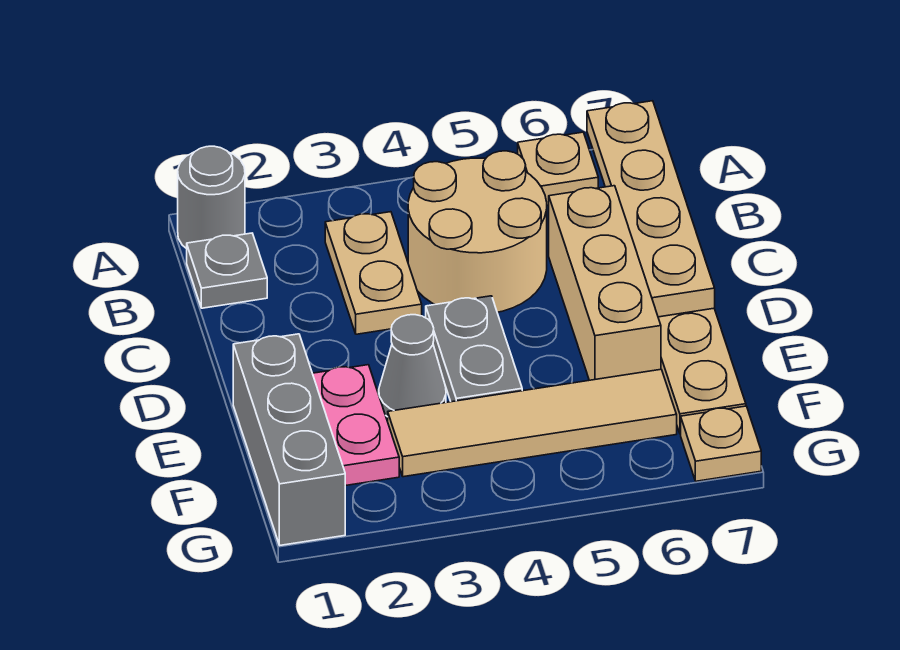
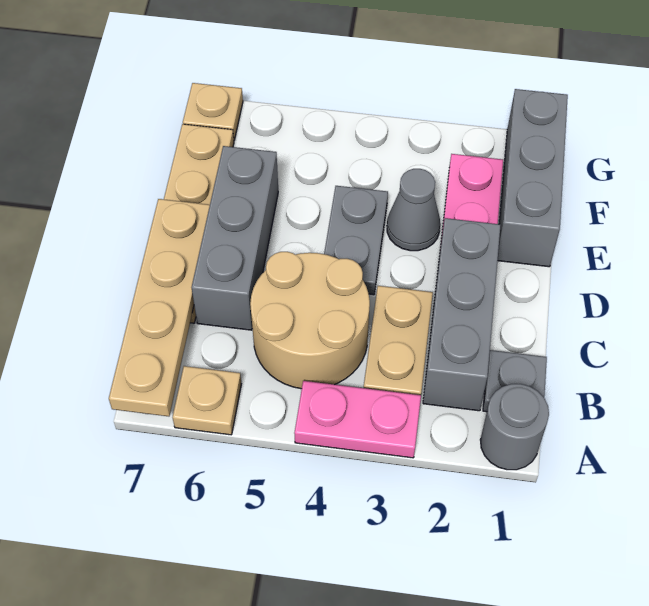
none -> pink 1x2 plate [294,381,421,458]
none -> grey 1x3 brick [423,218,501,411]
tan 1x3 brick [549,186,661,380] -> grey 1x3 brick [192,146,278,330]
tan 1x4 tile [388,369,677,477] -> none

